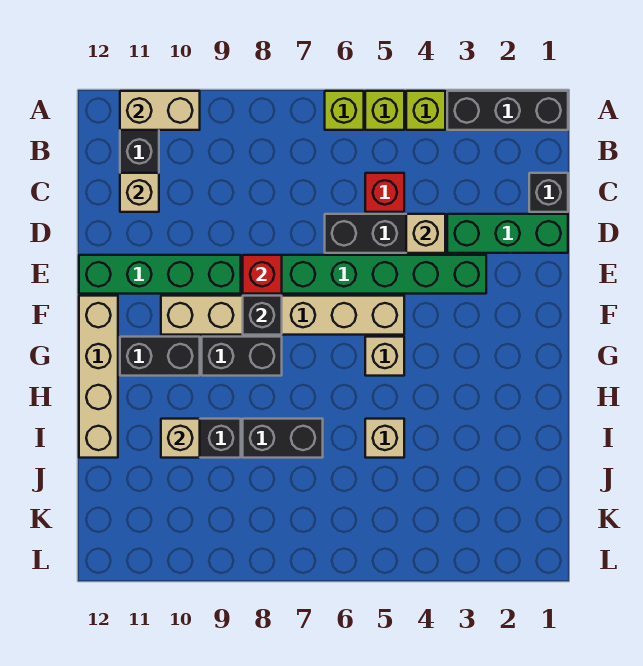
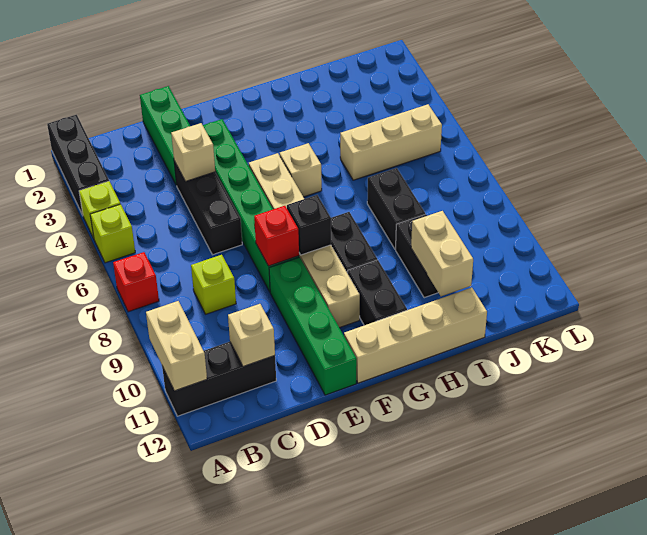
lime 1x1 brick [325,91,364,130] -> lime 1x1 brick moved to [191,255,236,314]
black 1x1 brick [529,173,568,212] -> none
red 1x1 brick [365,173,404,212] -> red 1x1 brick moved to [113,252,159,312]
tan 1x1 brick [365,419,404,458] -> tan 1x3 brick [340,104,442,180]
tan 1x1 brick [161,419,200,458] -> tan 1x2 brick [411,211,473,296]

